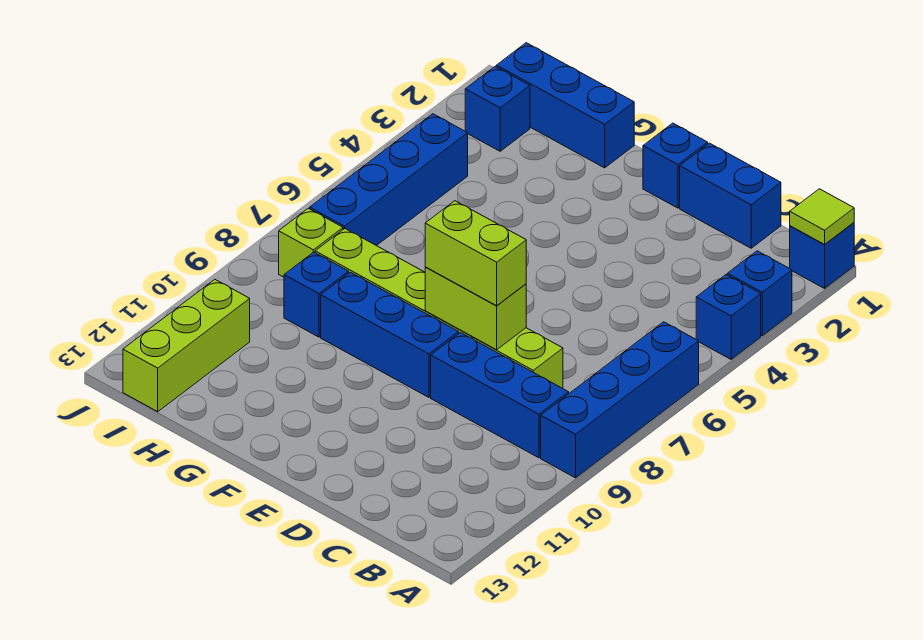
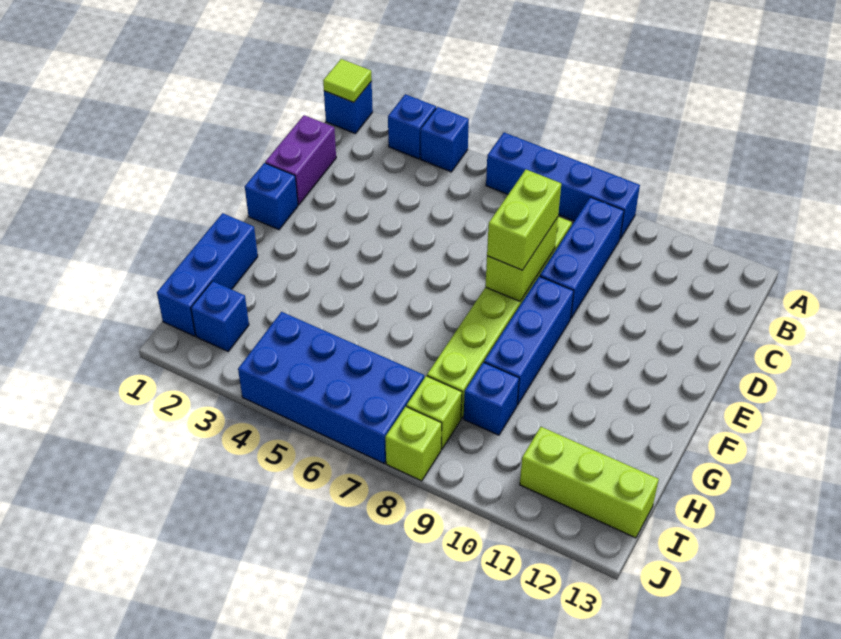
blue 1x2 brick [680,143,781,248] -> purple 1x2 brick [265,115,336,205]
blue 1x4 brick [310,114,468,246] -> blue 2x4 brick [238,312,424,463]
none -> lime 1x1 brick [385,407,442,481]

